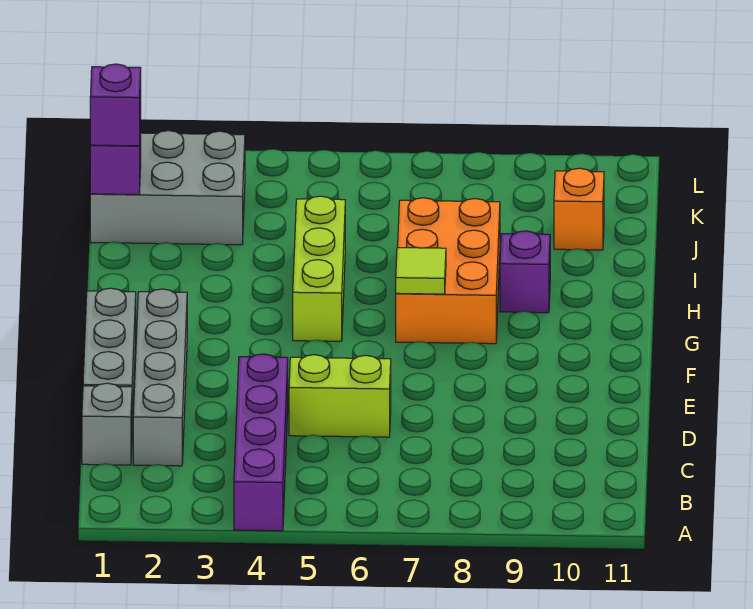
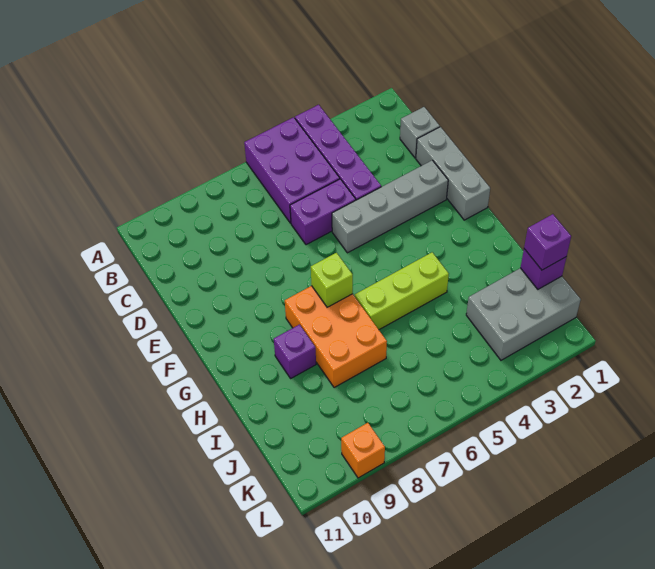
none -> purple 2x3 brick [244,117,340,223]
grey 1x4 brick [133,289,187,466] -> grey 1x4 brick turned to [332,160,448,253]
lime 1x2 brick [289,355,391,437] -> purple 1x2 brick [290,179,356,245]
lime 1x3 brick [293,196,345,341] -> lime 1x3 brick turned to [355,252,449,330]
lime 1x1 tile [396,248,446,294] -> lime 1x1 brick [311,253,353,307]
orange 1x1 brick [554,168,604,250] -> orange 1x1 brick moved to [341,423,385,478]

